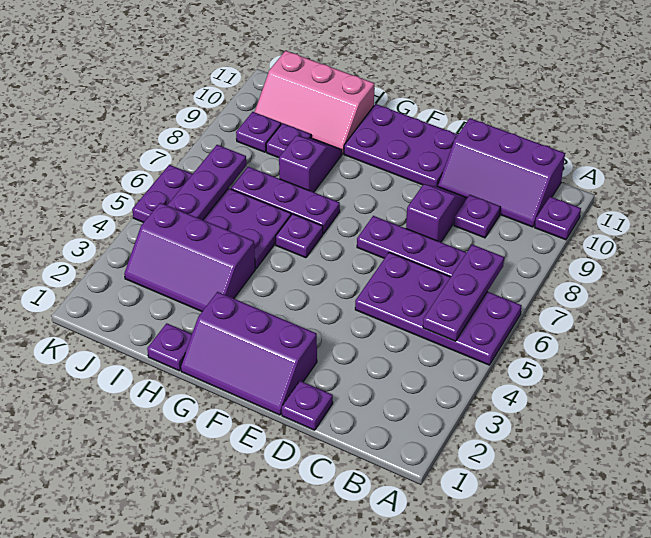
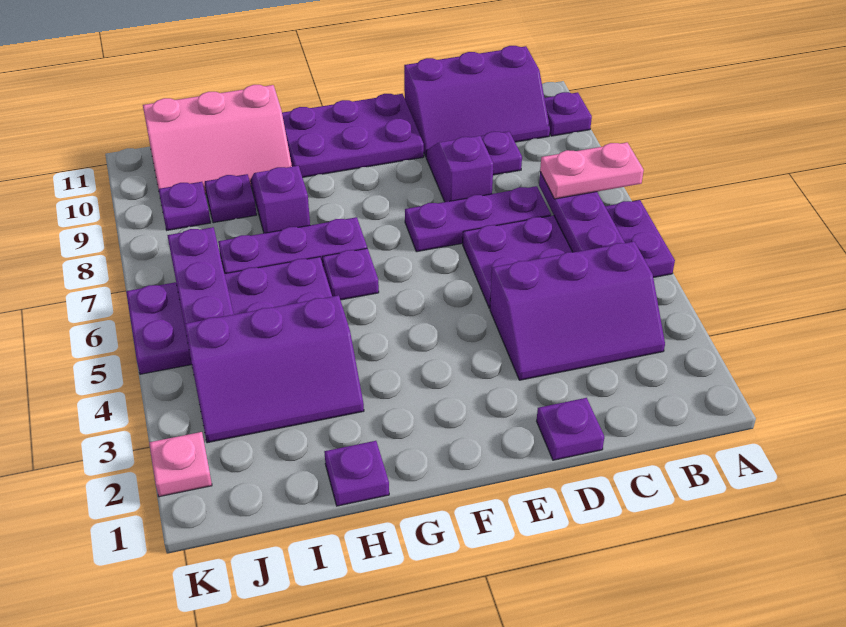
none -> pink 1x2 plate [540,143,644,199]
purple 2x3 slope [181,292,317,415] -> purple 2x3 slope moved to [490,241,665,380]
none -> pink 1x1 plate [149,432,212,497]

